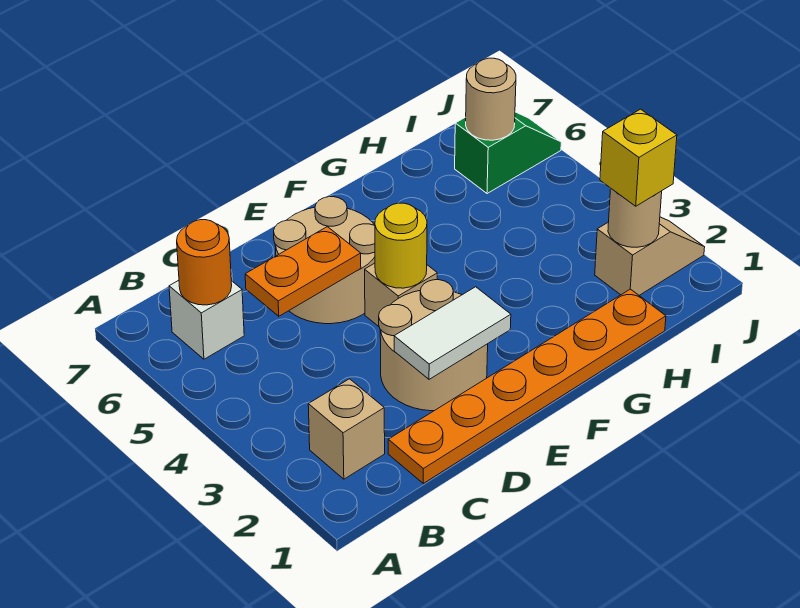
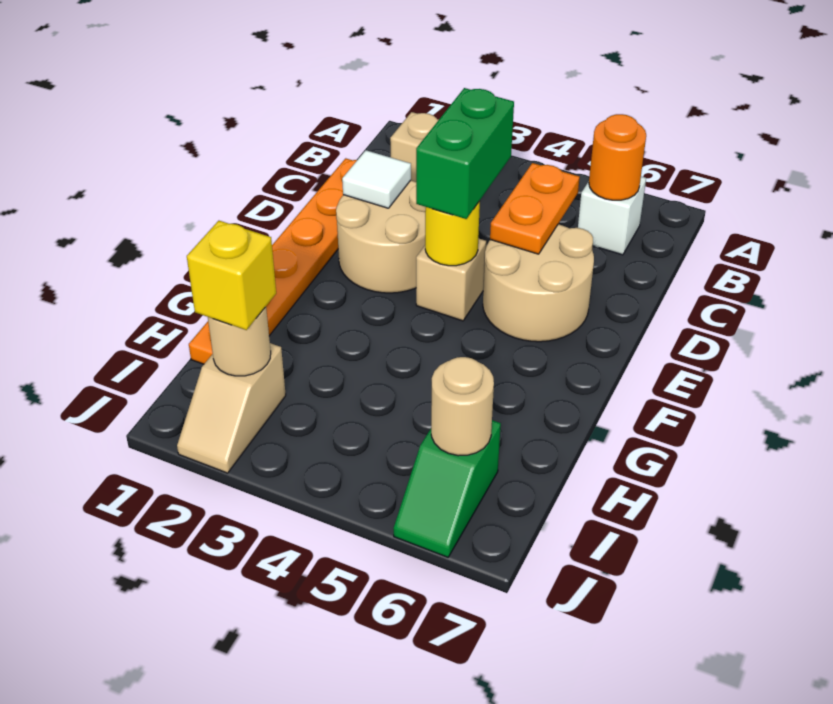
white 1x2 tile [394,287,511,379] -> white 1x1 tile [342,150,411,208]
none -> green 1x2 brick [416,88,514,219]

